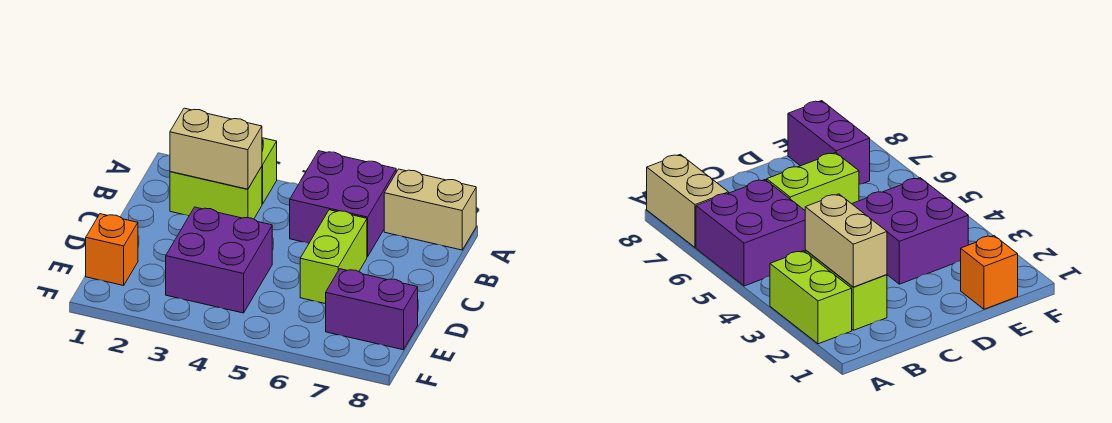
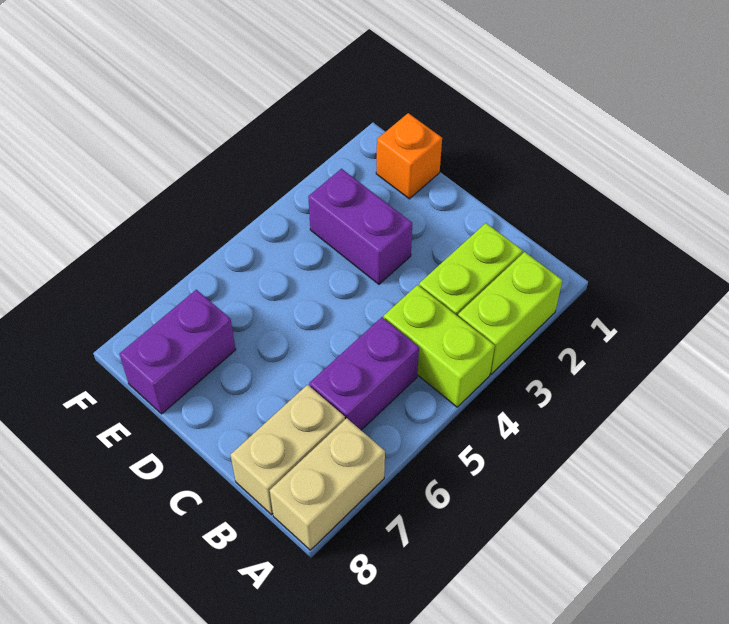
purple 2x2 brick [290,151,396,257] -> purple 1x2 brick [309,317,419,430]
tan 1x2 brick [170,108,262,189] -> tan 1x2 brick moved to [230,385,345,515]
lime 1x2 brick [300,210,367,304] -> lime 1x2 brick moved to [384,285,495,407]
purple 2x2 brick [166,207,272,313] -> purple 1x2 brick [308,169,412,284]

